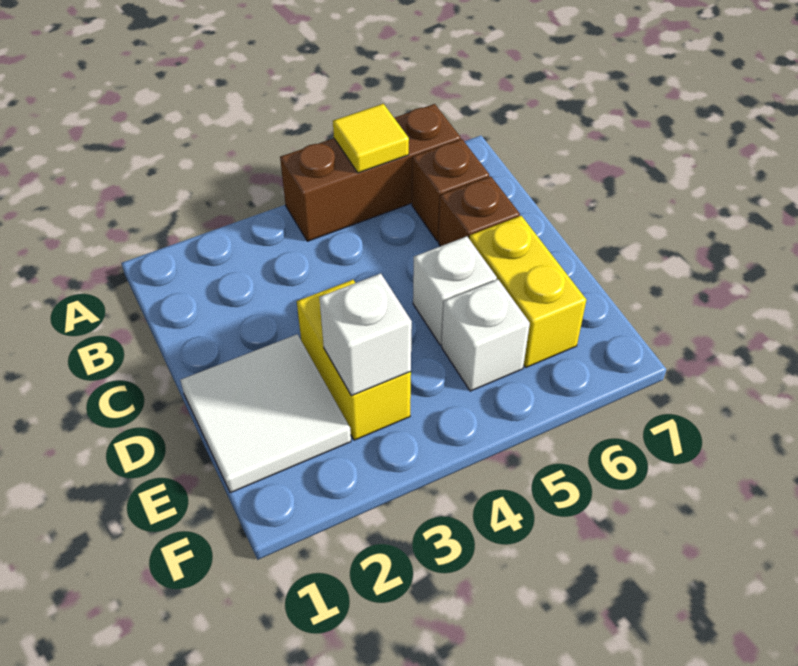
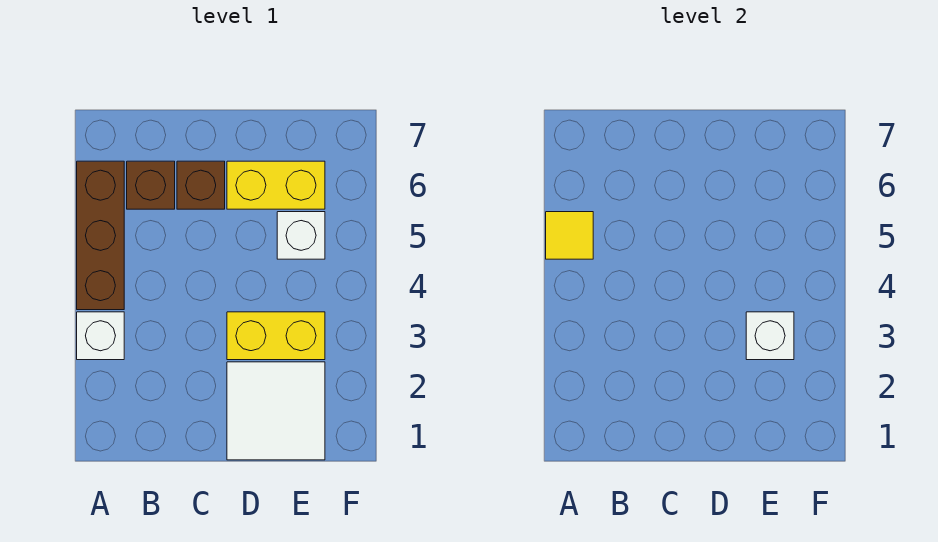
white 1x1 brick [413,236,497,345] -> white 1x1 brick moved to [77,312,124,360]

